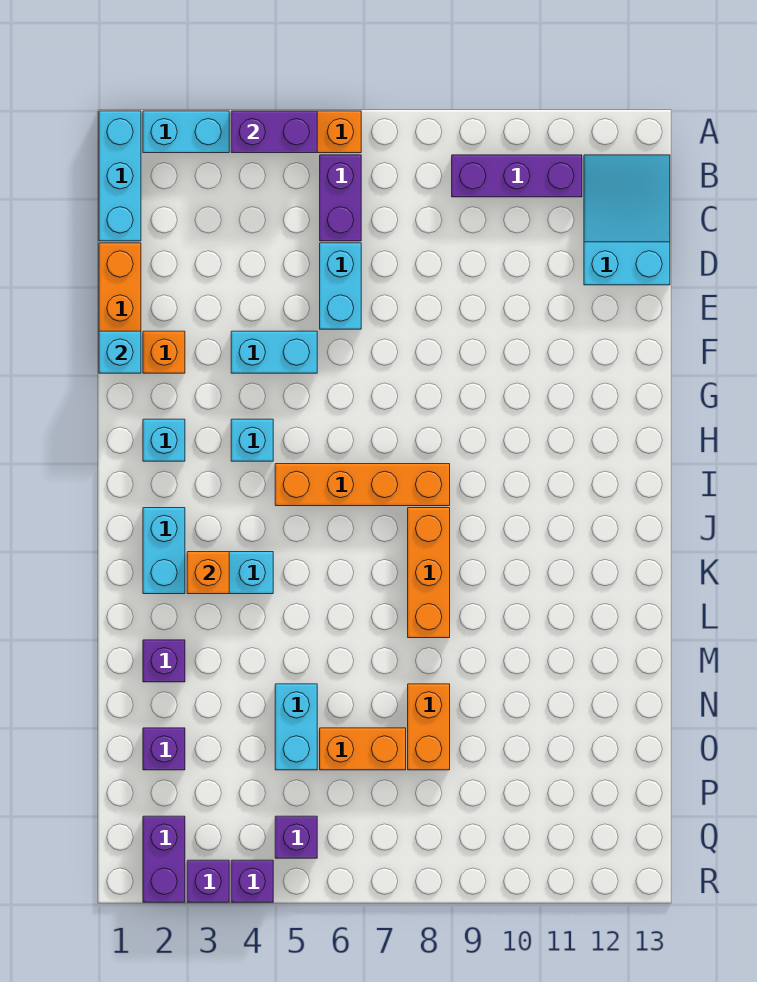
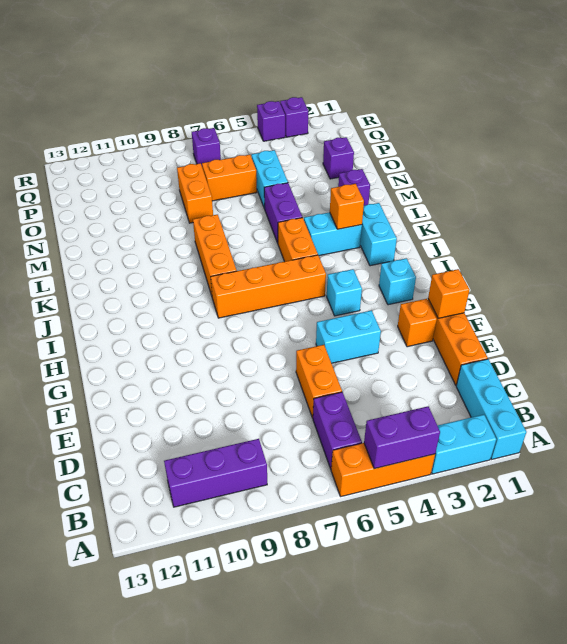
cyan 2x3 slope [584,155,670,285] -> none
cyan 1x2 brick [320,243,361,329] -> orange 1x2 brick [296,345,342,418]
cyan 1x1 brick [99,331,141,373] -> orange 1x1 brick [428,269,470,318]
none -> orange 1x2 brick [278,218,318,262]
purple 1x2 brick [143,816,185,902] -> purple 1x2 brick moved to [264,183,302,243]
purple 1x1 brick [275,816,317,858] -> purple 1x1 brick moved to [192,128,221,165]

